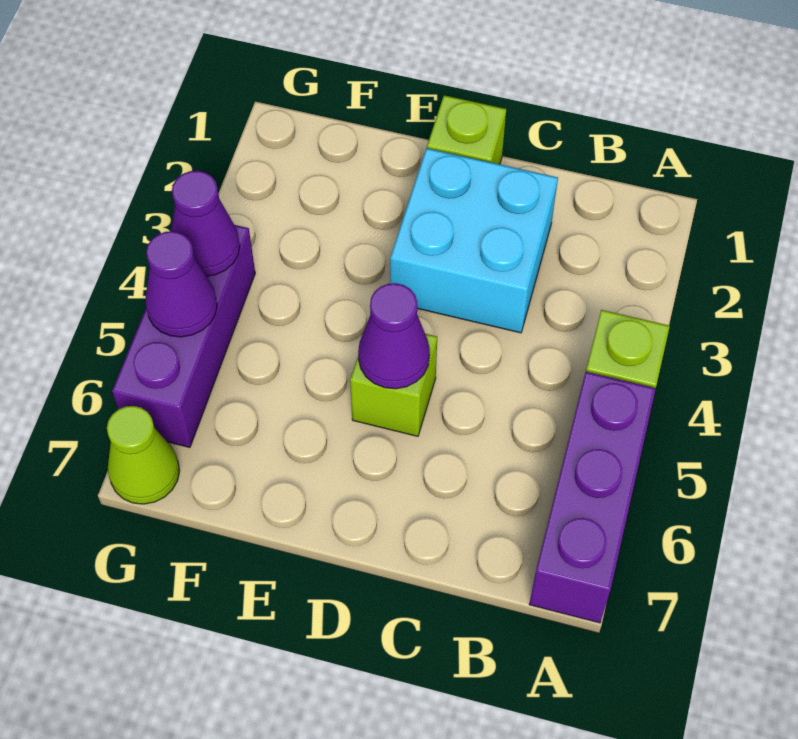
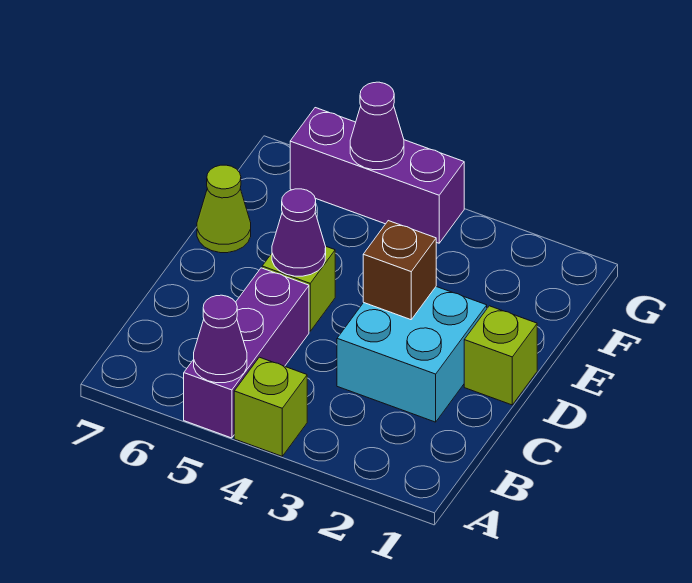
purple 1x3 brick [529,372,656,623] -> purple 1x3 brick turned to [184,268,309,438]
none -> brown 1x1 brick [363,221,436,320]
purple 1x1 cone [171,171,240,276] -> purple 1x1 cone moved to [194,295,247,383]
lime 1x1 cone [107,406,179,504] -> lime 1x1 cone moved to [197,165,251,253]

